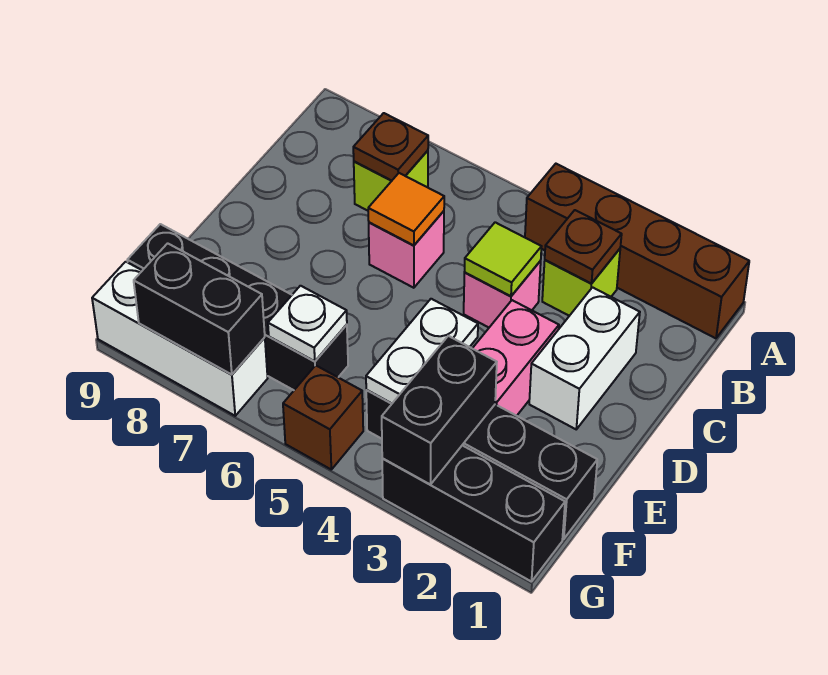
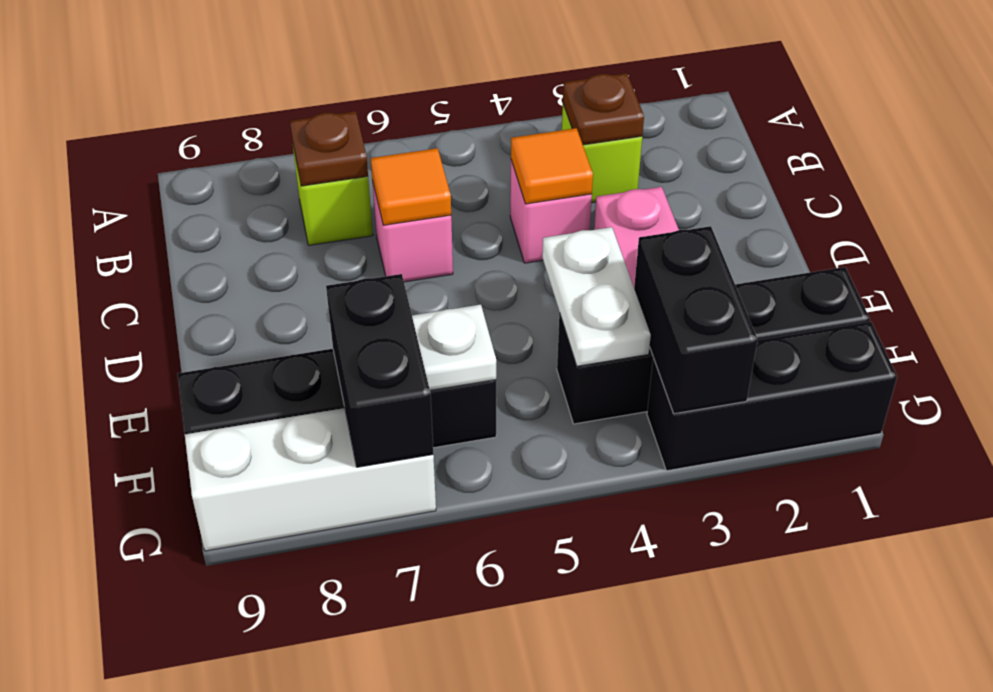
brown 1x4 brick [525,164,749,338] -> none
white 1x2 brick [529,287,640,429] -> none
lime 1x1 tile [465,222,542,296] -> orange 1x1 tile [511,128,593,204]
brown 1x1 brick [283,365,363,469] -> none
black 1x2 brick [134,243,265,375] -> black 1x2 brick turned to [326,274,433,467]

